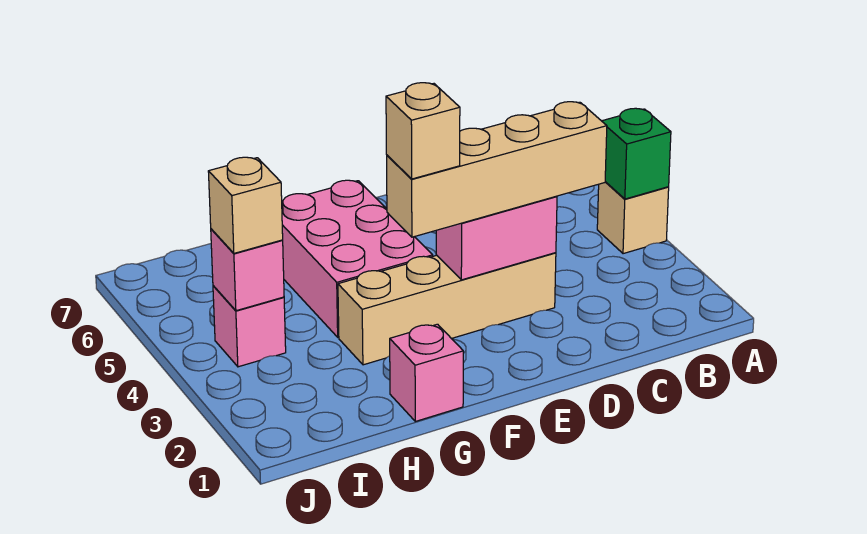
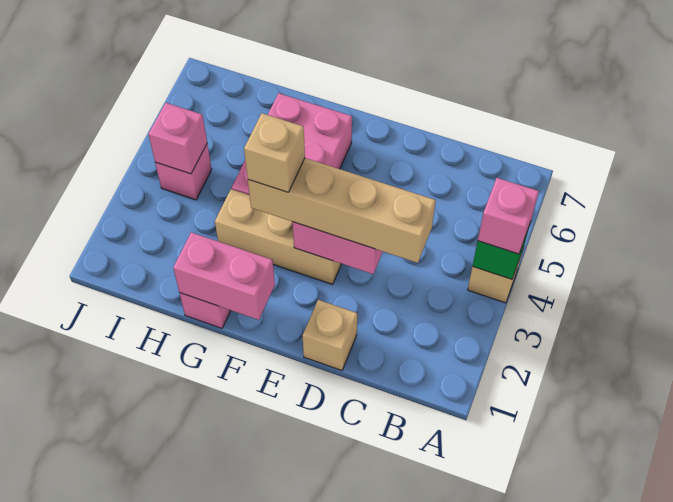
none -> pink 1x1 brick [478,178,539,254]
tan 1x4 brick [338,253,556,365] -> tan 1x3 brick [215,189,341,284]
none -> pink 1x2 brick [173,232,275,320]
tan 1x1 brick [208,157,283,253] -> tan 1x1 brick moved to [302,300,357,370]

